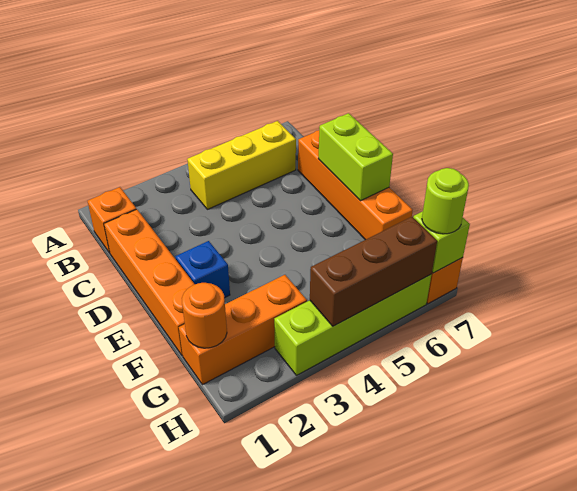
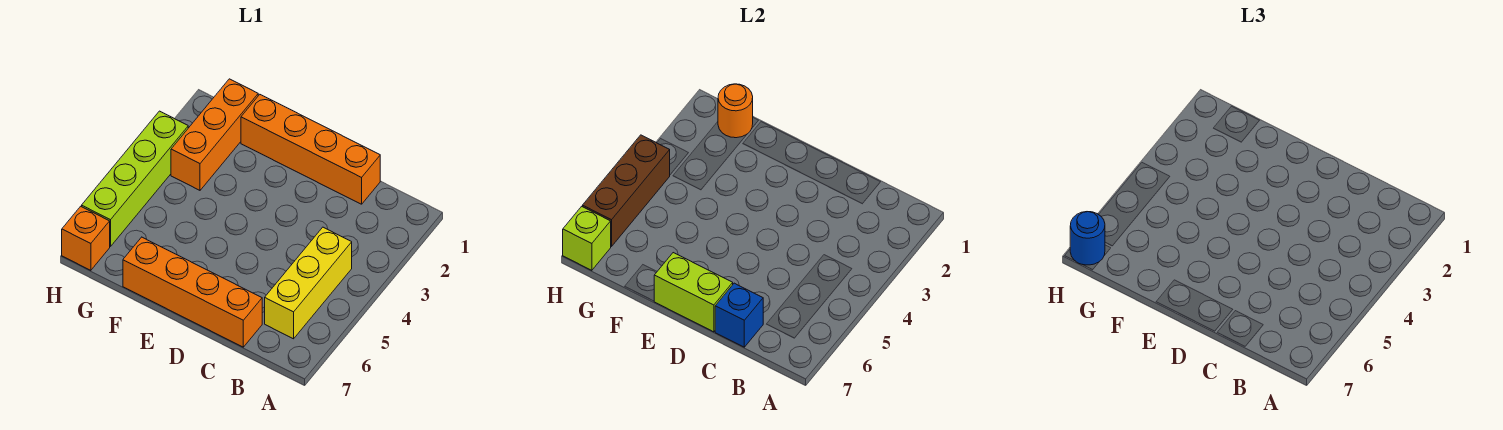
orange 1x1 brick [88,187,136,253] -> none
blue 1x1 brick [176,241,230,298] -> blue 1x1 brick moved to [715,283,763,347]
lime 1x1 round brick [422,168,469,234] -> blue 1x1 round brick [1070,212,1105,265]

